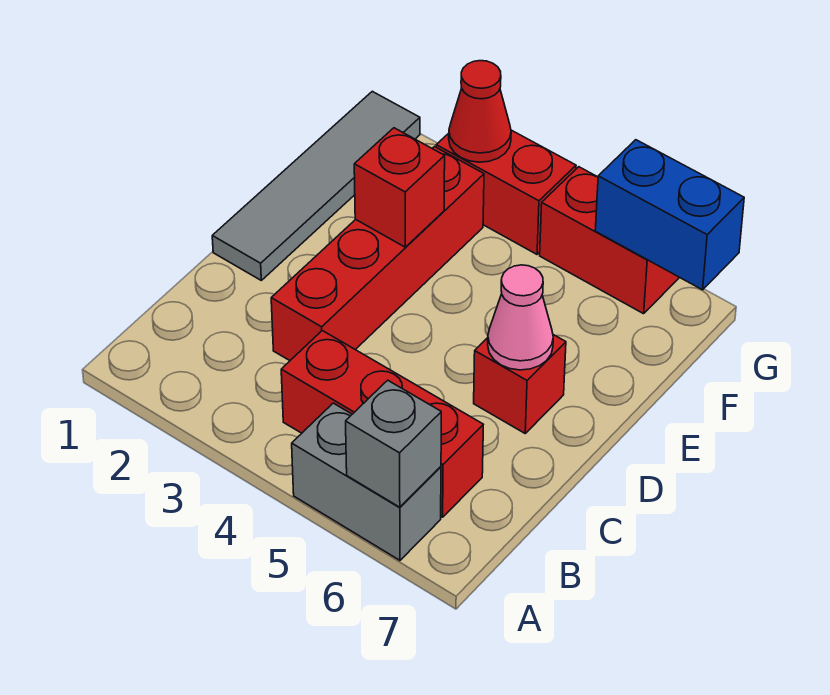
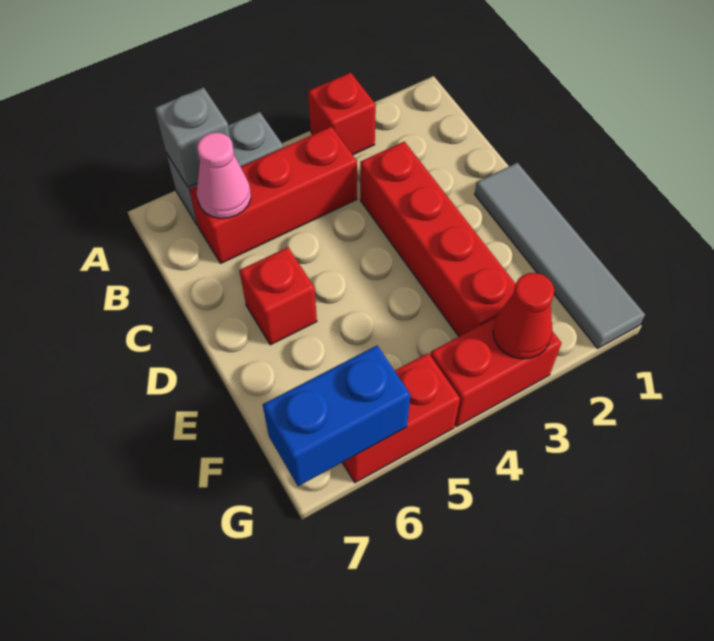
pink 1x1 cone [488,265,553,370] -> pink 1x1 cone moved to [197,133,251,218]
red 1x1 brick [354,128,445,247] -> red 1x1 brick moved to [308,73,376,155]

